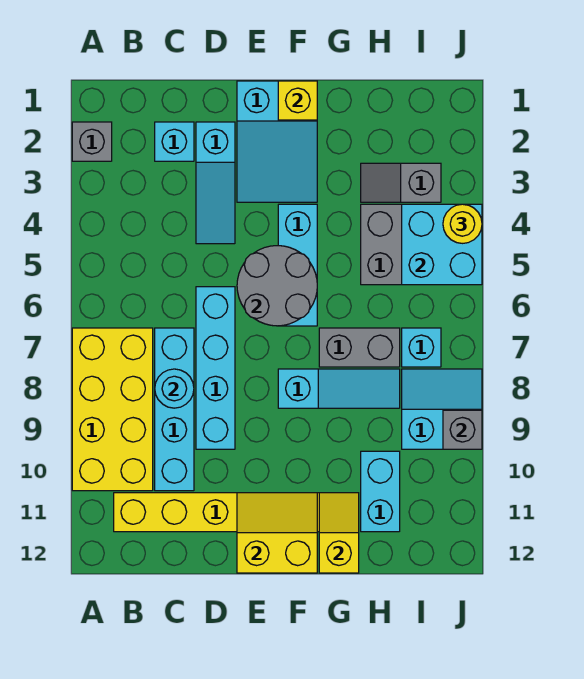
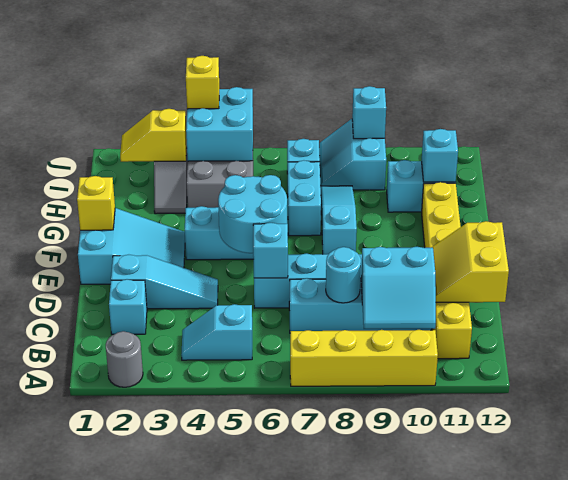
grey 1x1 brick [72,122,112,161] -> grey 1x1 round brick [106,331,143,387]
yellow 2x4 brick [72,328,153,491] -> yellow 1x4 brick [290,330,438,386]
none -> cyan 1x2 slope [181,304,252,360]
none -> cyan 2x2 slope [361,247,436,329]
none -> cyan 1x1 brick [253,223,288,278]
grey 2x2 round brick [237,246,317,326] -> cyan 2x2 round brick [218,175,287,253]
yellow 2x2 slope [237,493,317,573] -> yellow 2x2 slope moved to [431,221,509,302]
grey 1x2 brick [319,328,400,367] -> cyan 1x2 brick [288,160,321,236]
yellow 1x2 slope [319,493,359,573] -> yellow 1x2 slope moved to [120,109,187,162]
none -> cyan 1x1 brick [422,129,458,182]
yellow 1x1 round brick [443,204,482,243] -> yellow 1x1 brick [186,56,219,109]
grey 1x1 brick [443,410,482,449] -> cyan 1x1 brick [352,86,386,139]

